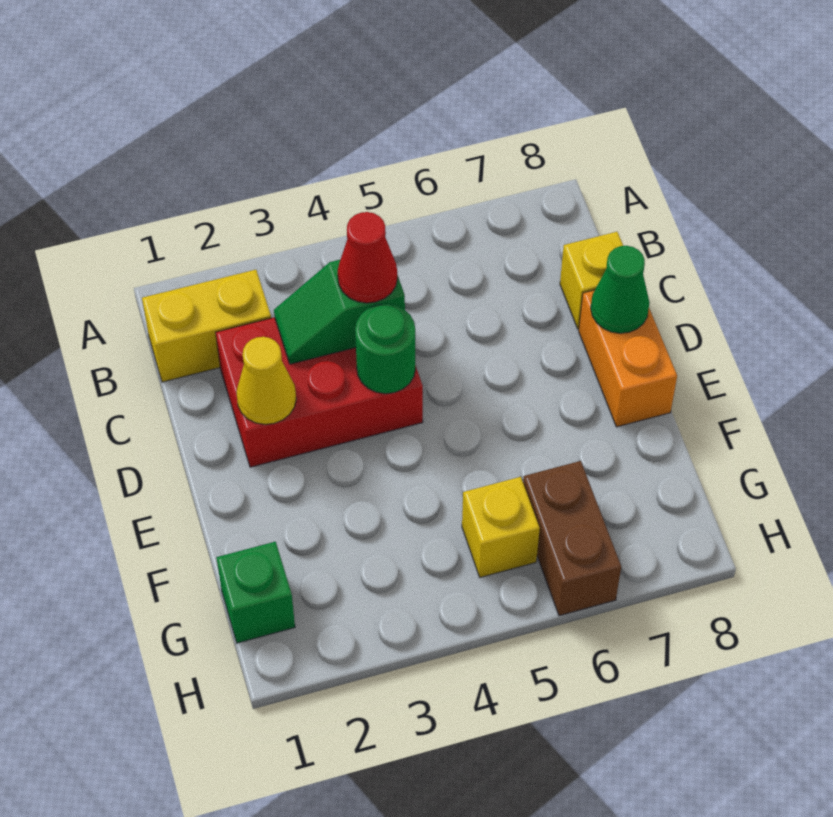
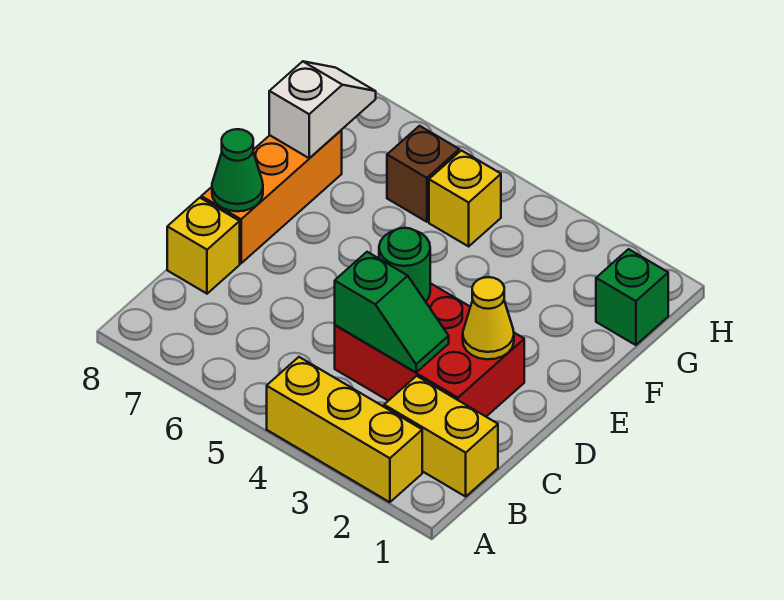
none -> yellow 1x3 brick [267,357,422,502]
red 1x1 cone [338,212,398,303] -> none
orange 1x2 brick [579,290,677,427] -> orange 1x3 brick [201,130,342,263]
none -> white 1x2 slope [269,61,376,158]
brown 1x2 brick [523,461,621,616] -> brown 1x1 brick [387,126,459,222]

